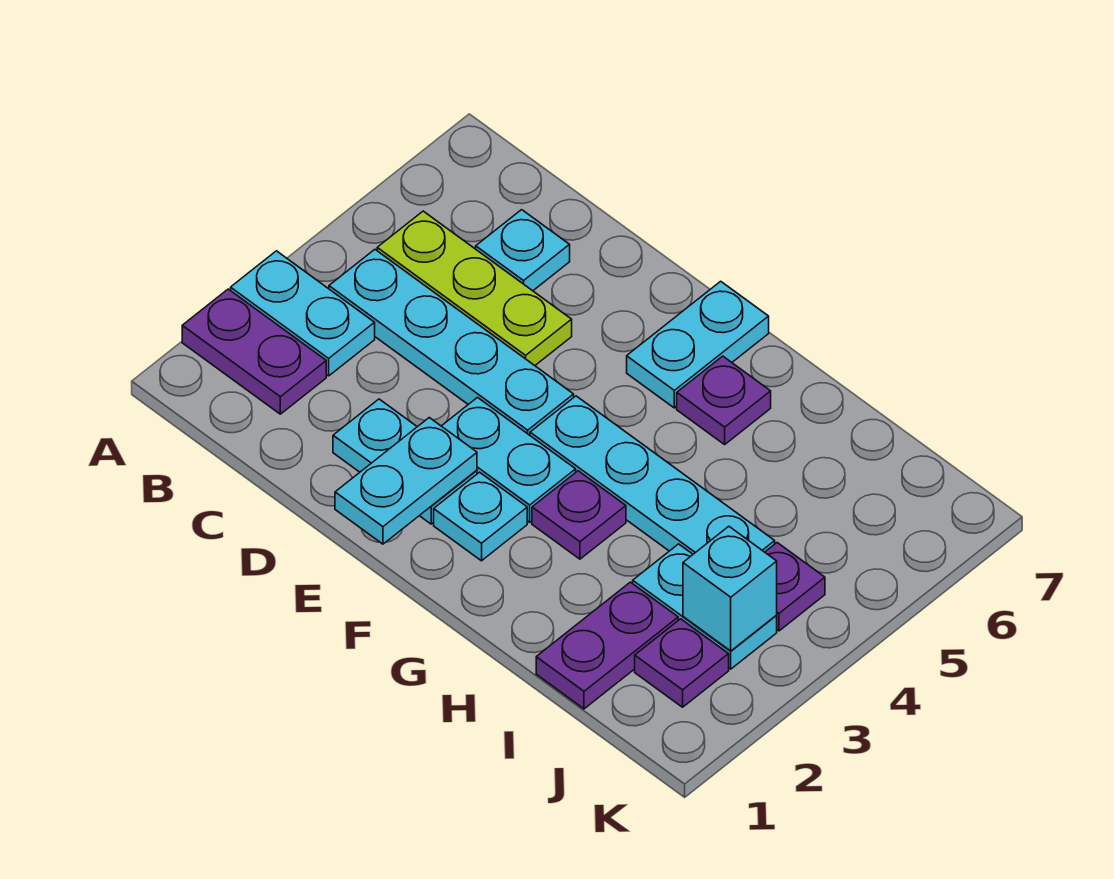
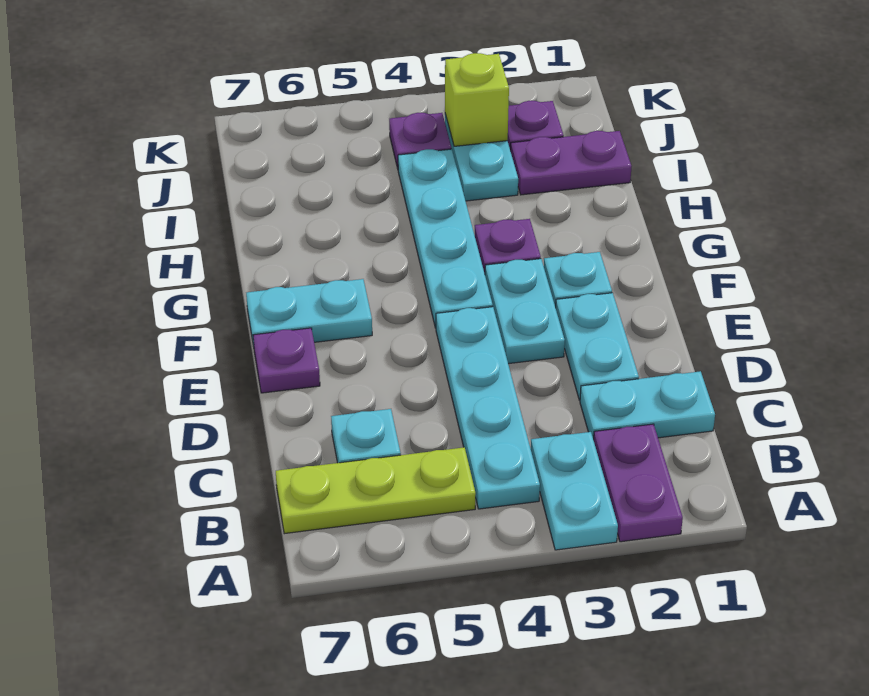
lime 1x3 plate [377,211,572,366] -> lime 1x3 plate turned to [276,447,476,534]
cyan 1x2 plate [335,418,477,544] -> cyan 1x2 plate moved to [580,371,715,440]
purple 1x1 plate [677,356,771,444] -> purple 1x1 plate moved to [253,328,320,393]
cyan 1x1 brick [683,526,777,651] -> lime 1x1 brick [445,53,509,146]

